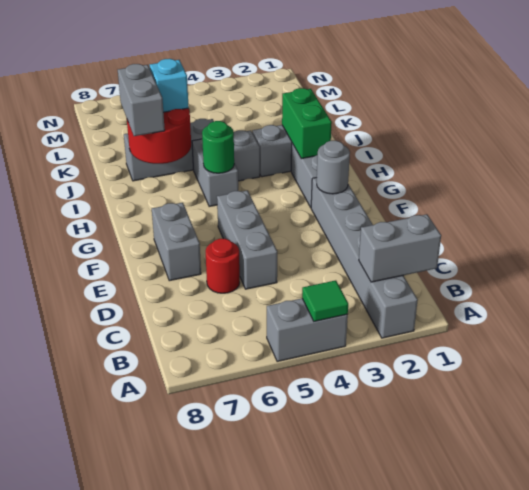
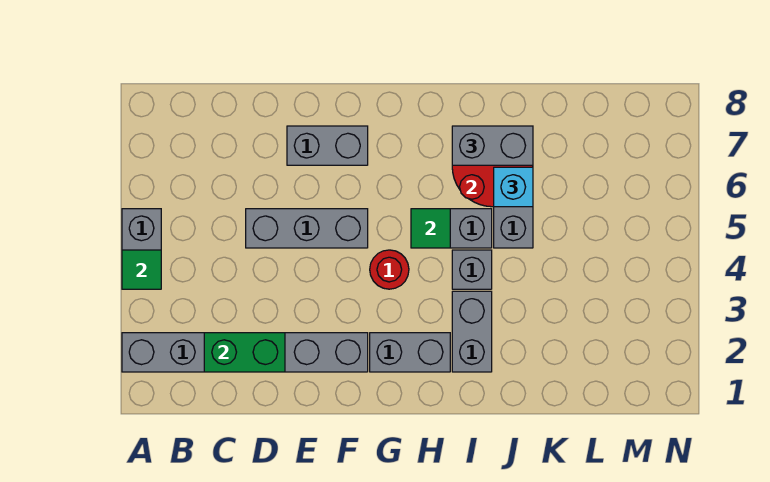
grey 1x2 brick [359,214,441,282] -> none
red 1x1 round brick [206,239,240,293] -> red 1x1 round brick moved to [370,250,409,289]
grey 1x1 round brick [317,141,350,194] -> none
green 1x2 brick [282,88,332,159] -> green 1x2 brick moved to [204,333,285,372]
green 1x1 round brick [202,121,234,173] -> green 1x1 tile [411,209,450,248]

